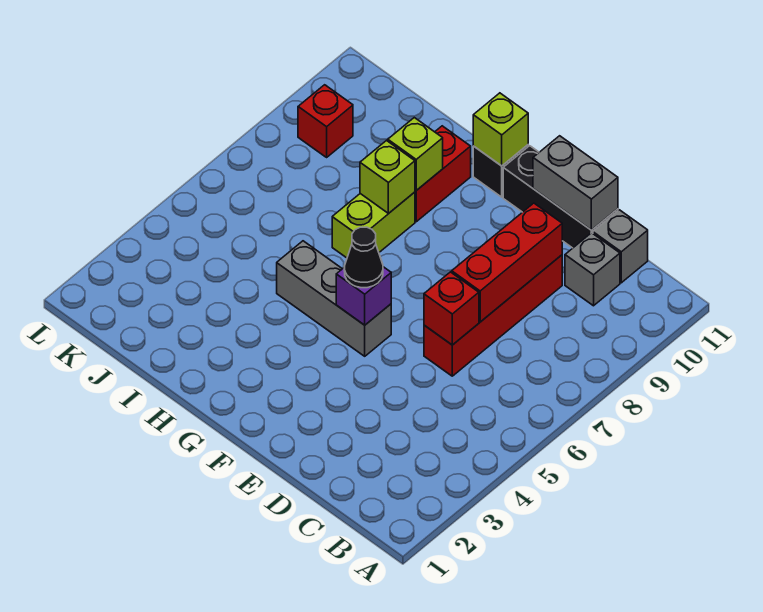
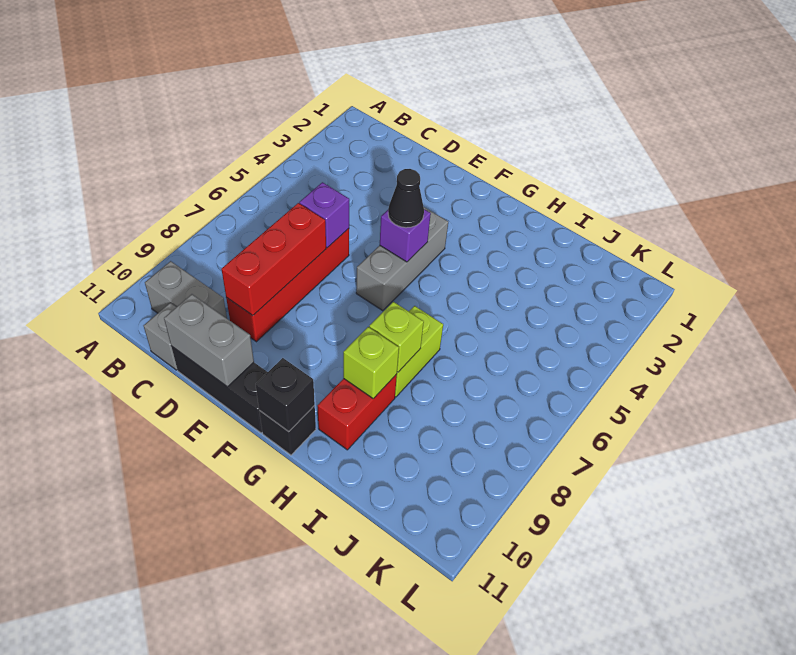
grey 1x1 brick [565,233,620,306] -> grey 1x2 brick [145,261,227,318]
red 1x1 brick [424,272,479,345] -> purple 1x1 brick [299,182,349,248]
grey 1x3 brick [277,241,391,356] -> grey 1x3 brick turned to [356,207,448,311]
lime 1x1 brick [473,93,528,166] -> black 1x1 brick [256,358,315,432]
red 1x1 brick [298,85,353,157] -> none

